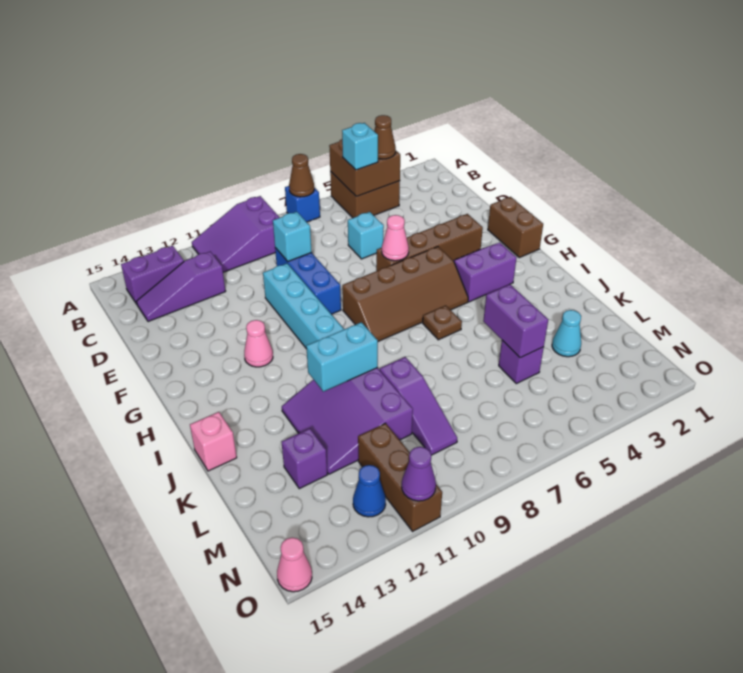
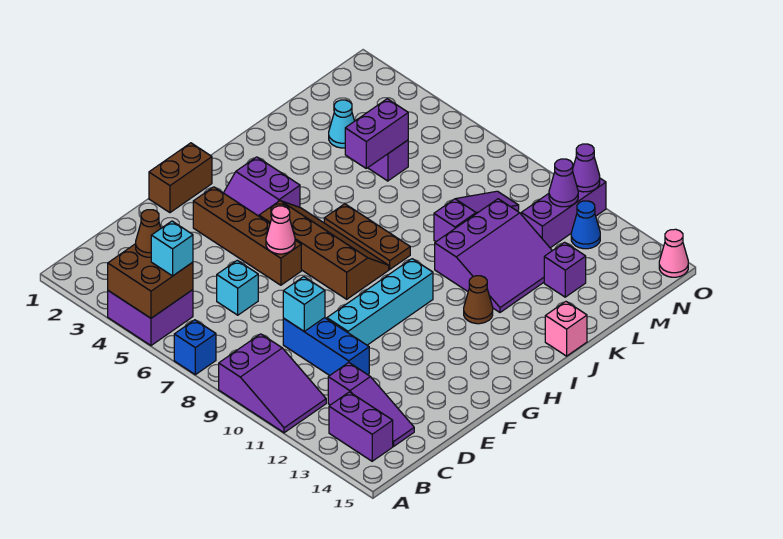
brown 2x2 brick [330,171,400,218] -> purple 2x2 brick [108,290,193,346]
brown 1x1 cone [289,154,314,197] -> brown 1x1 cone moved to [464,276,493,324]
blue 1x3 brick [275,248,341,314] -> blue 1x3 brick turned to [283,318,369,376]
pink 1x1 cone [244,320,273,367] -> none
brown 1x1 plate [423,305,462,340] -> brown 1x3 plate [324,204,410,269]
cyan 1x2 brick [306,322,378,392] -> none
brown 1x3 brick [358,423,442,531] -> purple 1x3 brick [521,178,606,248]
none -> purple 1x1 cone [549,159,578,207]

